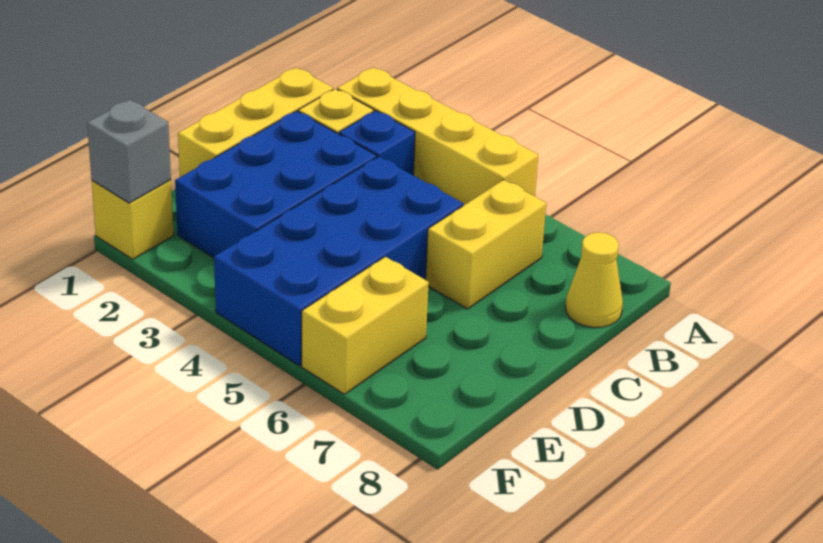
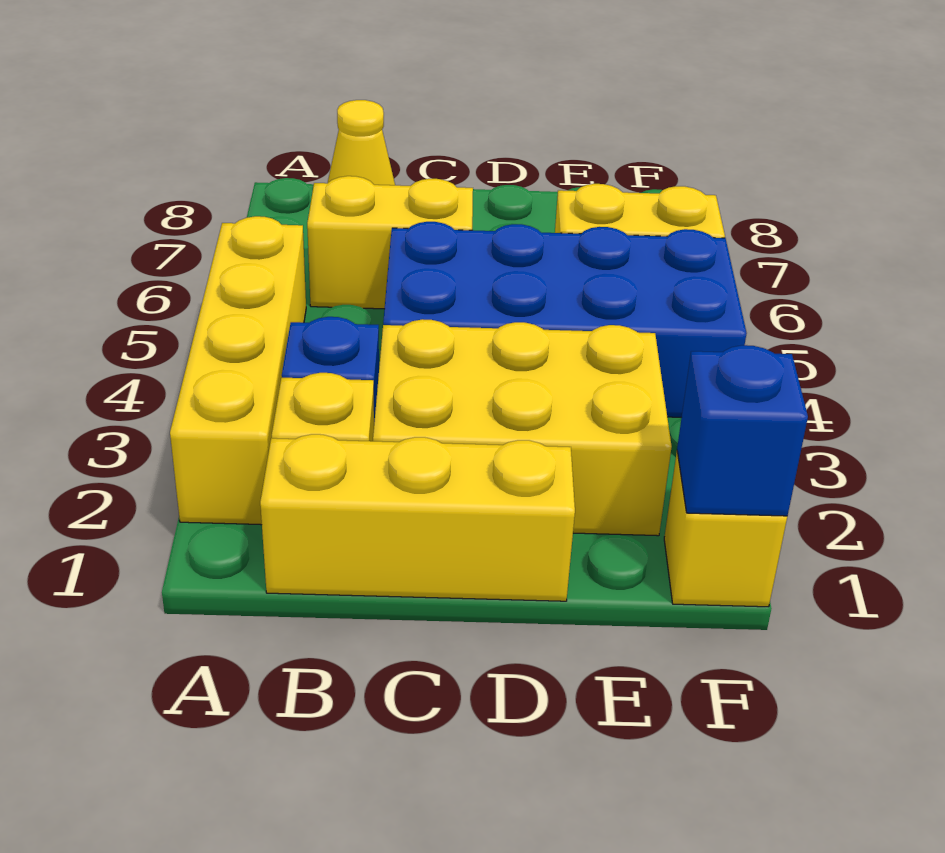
blue 2x3 brick [175,111,377,258] -> yellow 2x3 brick [373,319,672,536]
grey 1x1 brick [87,100,171,203] -> blue 1x1 brick [677,345,808,516]

